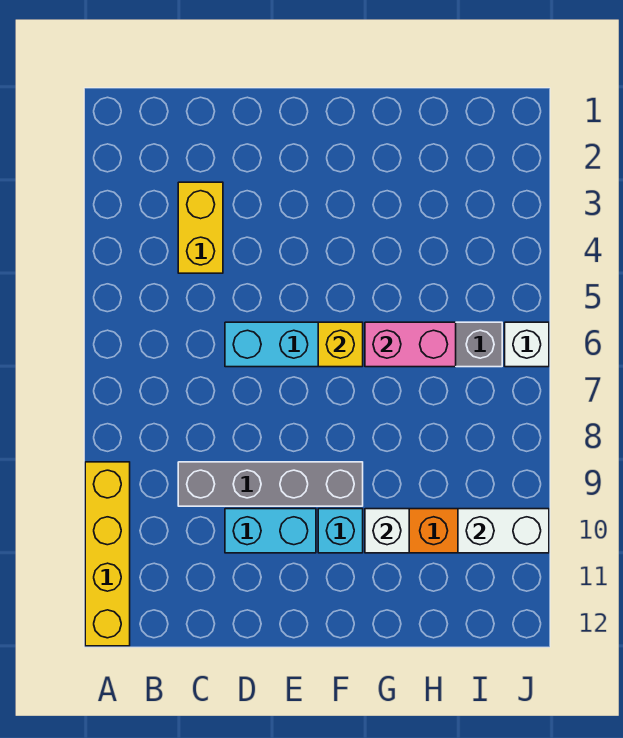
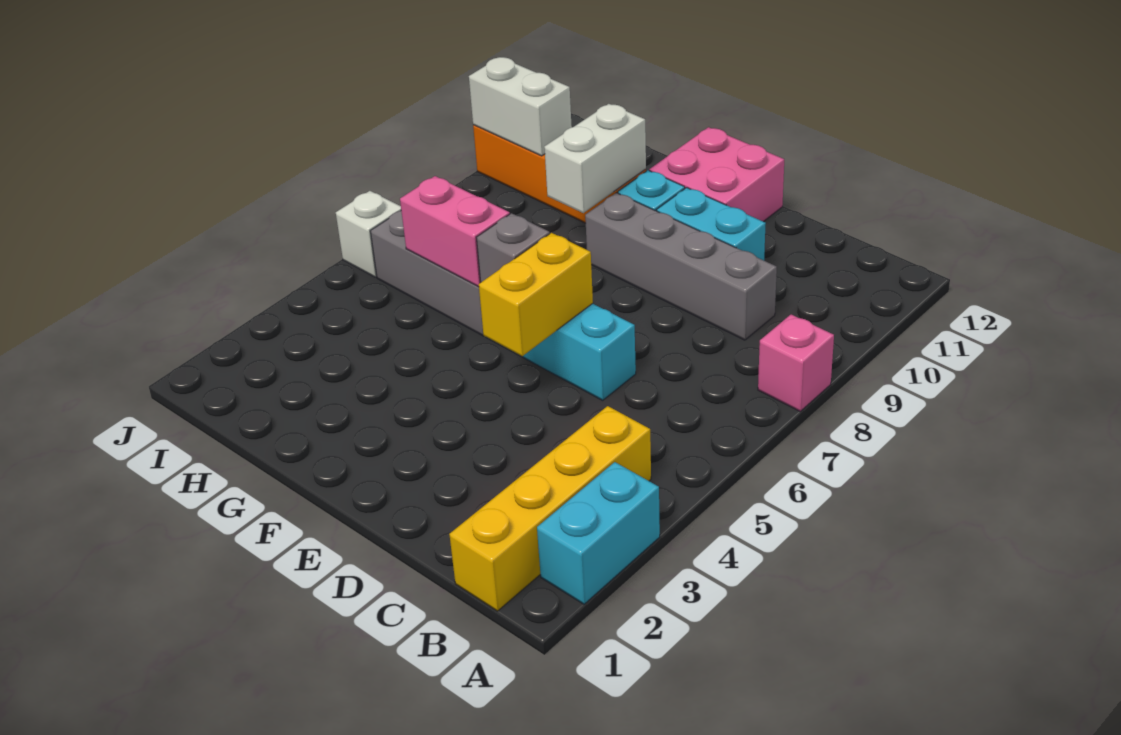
none -> cyan 1x2 brick [537,462,660,604]
none -> pink 1x1 brick [758,315,834,411]
yellow 1x4 brick [85,462,130,646] -> yellow 1x4 brick moved to [449,406,651,611]
yellow 1x2 brick [178,182,223,273] -> yellow 1x2 brick moved to [479,233,593,356]
none -> pink 2x2 brick [649,127,784,222]
yellow 1x1 brick [318,322,363,367] -> grey 1x1 brick [476,213,550,282]
white 1x1 brick [365,509,409,553] -> white 1x2 brick [544,104,646,213]

